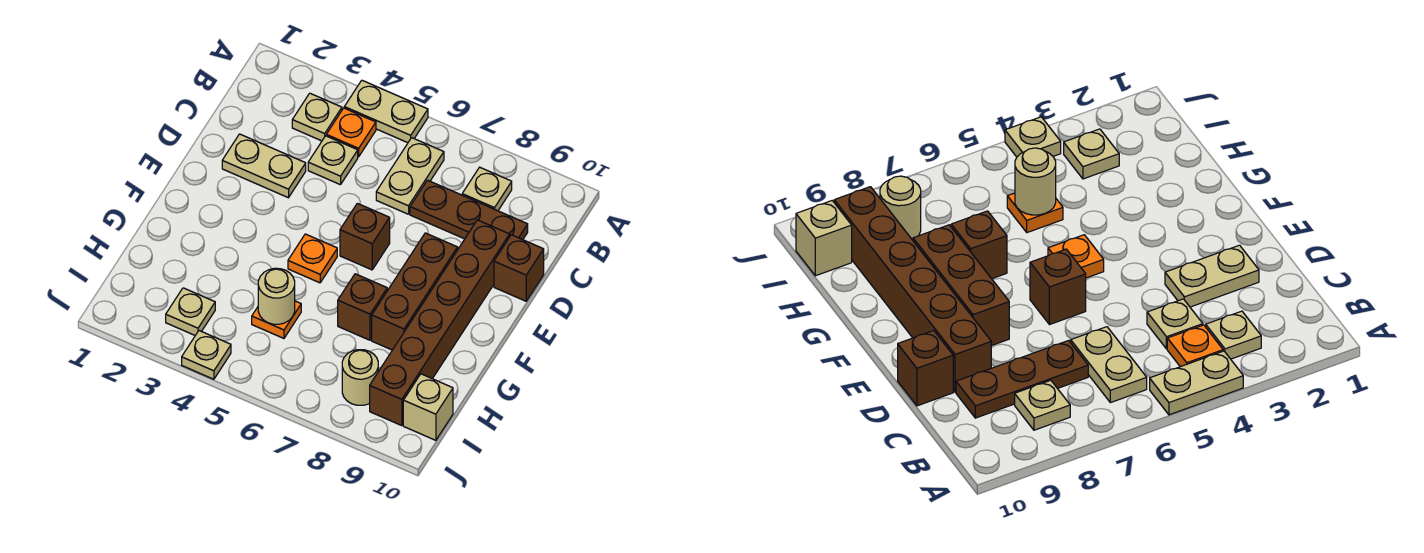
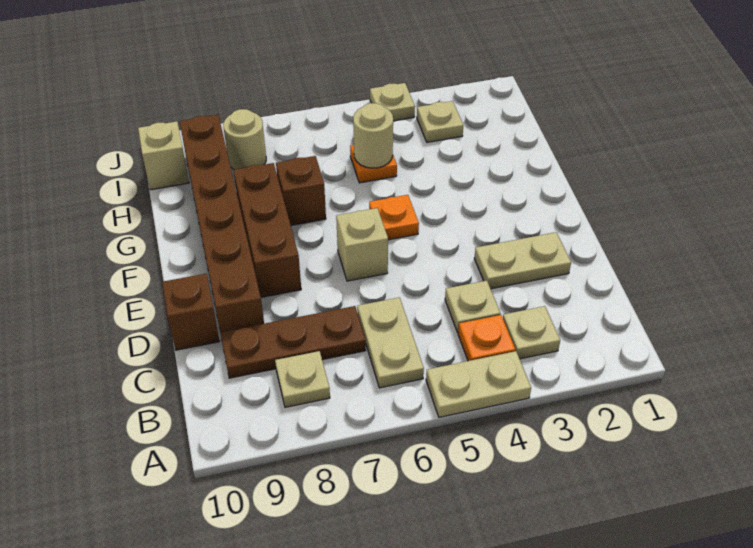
brown 1x1 brick [340,203,390,270] -> tan 1x1 brick [336,208,388,281]

